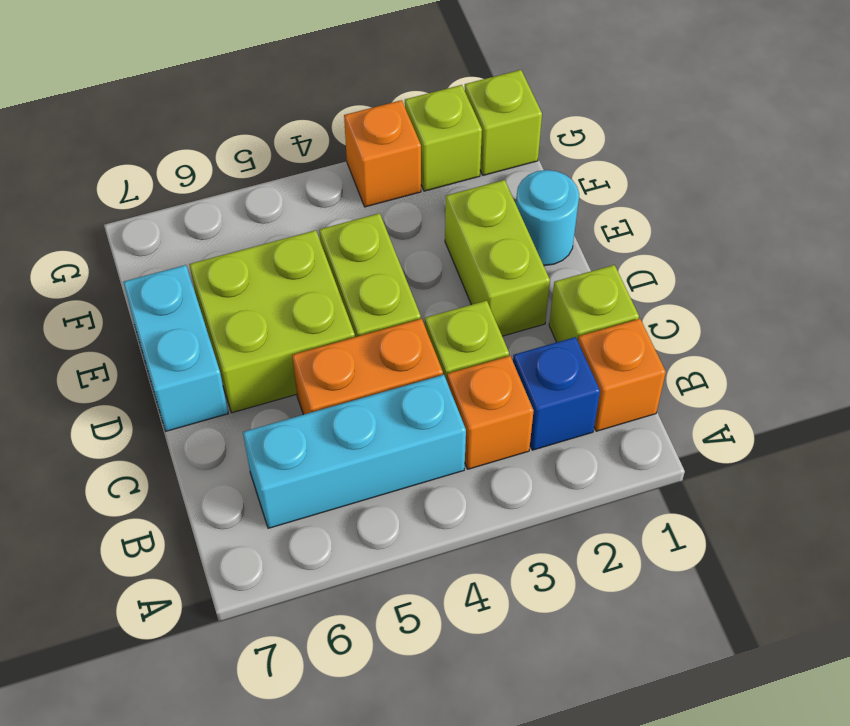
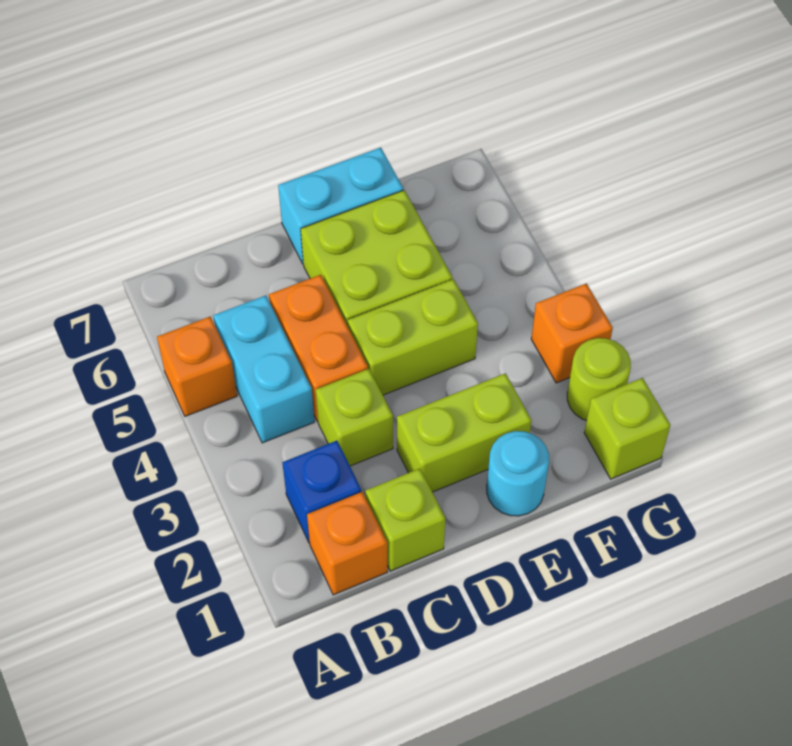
orange 1x1 brick [447,356,534,469] -> orange 1x1 brick moved to [157,317,237,416]
cyan 1x3 brick [243,375,466,528] -> cyan 1x2 brick [213,295,314,443]
lime 1x1 brick [405,85,482,191] -> lime 1x1 round brick [567,338,631,421]

